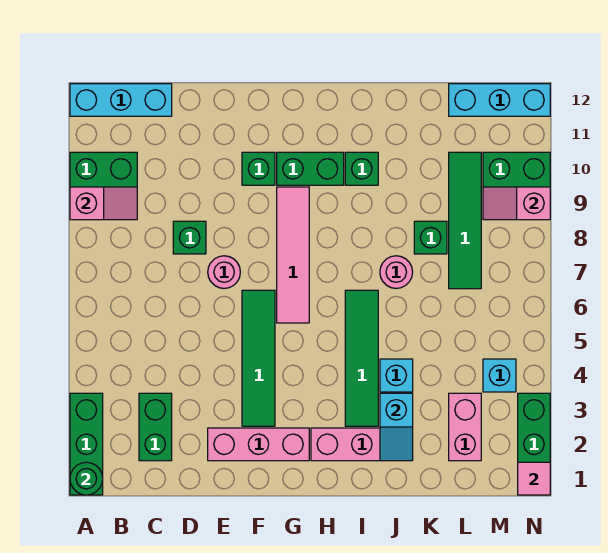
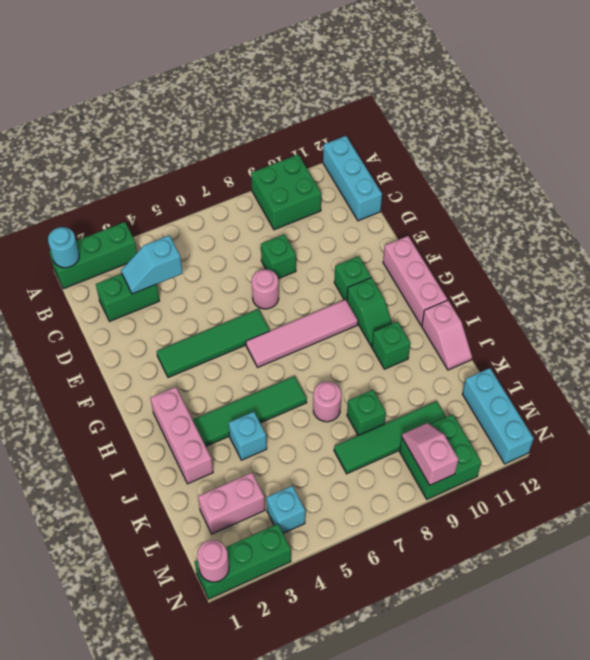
green 1x1 round brick [70,462,103,495] -> cyan 1x1 round brick [48,227,79,268]
pink 1x2 slope [70,187,137,220] -> pink 1x2 slope moved to [422,300,472,370]
pink 1x3 brick [208,428,309,461] -> pink 1x3 brick moved to [383,236,447,326]
green 1x2 brick [277,152,344,185] -> green 1x2 slope [347,278,392,347]
cyan 1x2 slope [380,393,413,461] -> cyan 1x2 slope moved to [121,235,183,294]
pink 1x1 tile [518,462,550,495] -> pink 1x1 round brick [197,540,229,582]

